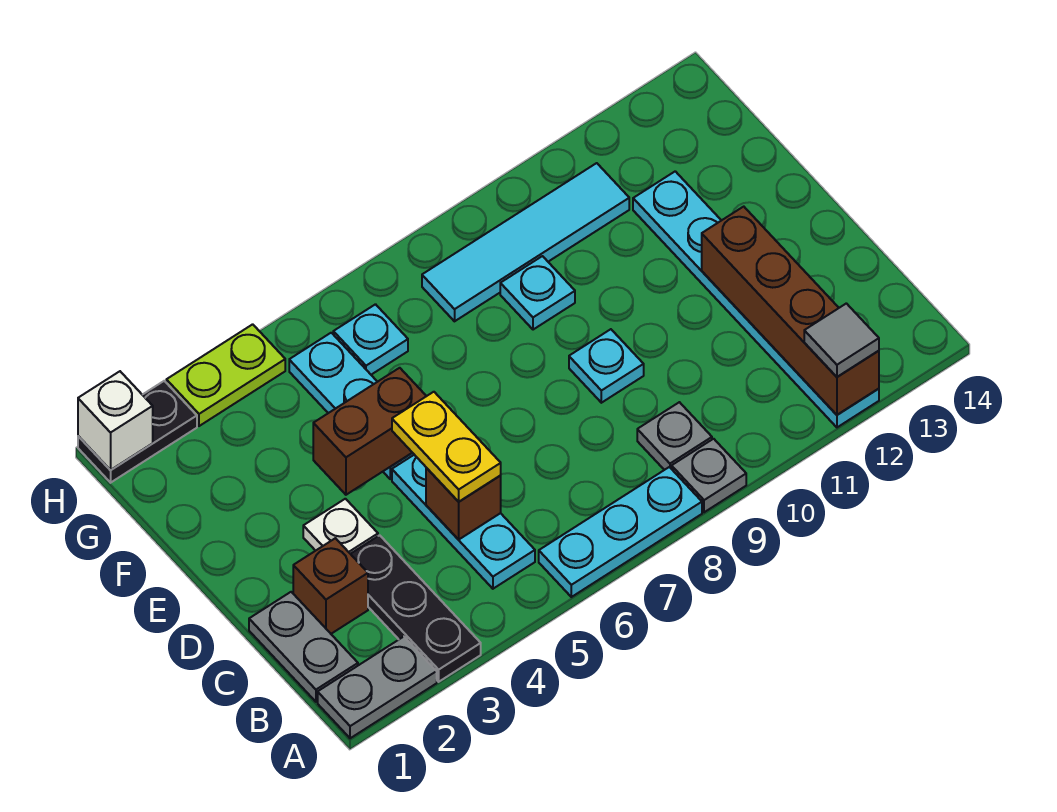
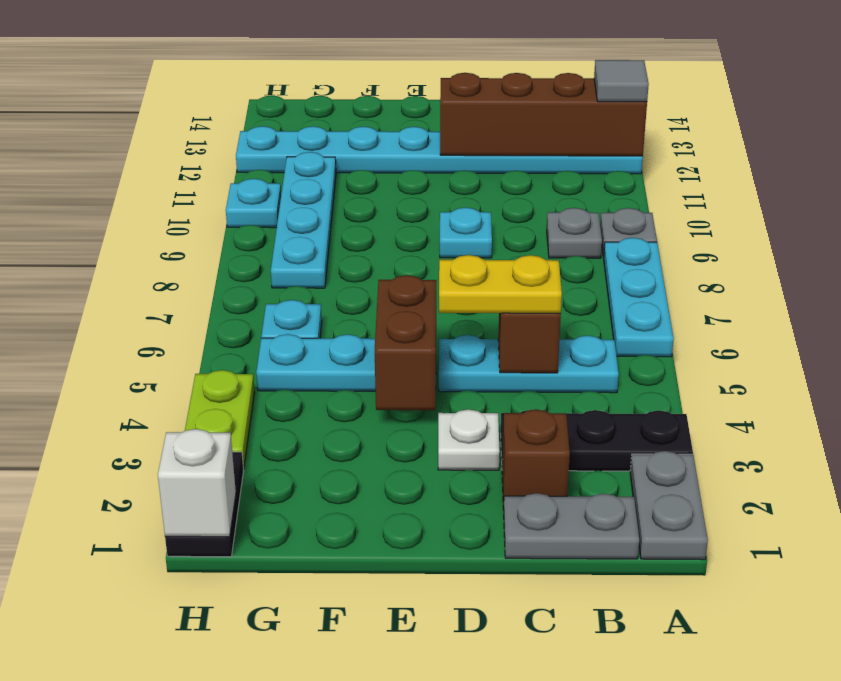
cyan 1x6 plate [633,171,879,427] -> cyan 1x8 plate [236,126,643,174]
cyan 1x1 plate [500,256,575,330] -> cyan 1x1 plate moved to [226,179,281,228]
cyan 1x4 tile [422,163,629,321] -> cyan 1x4 plate [271,152,336,288]

